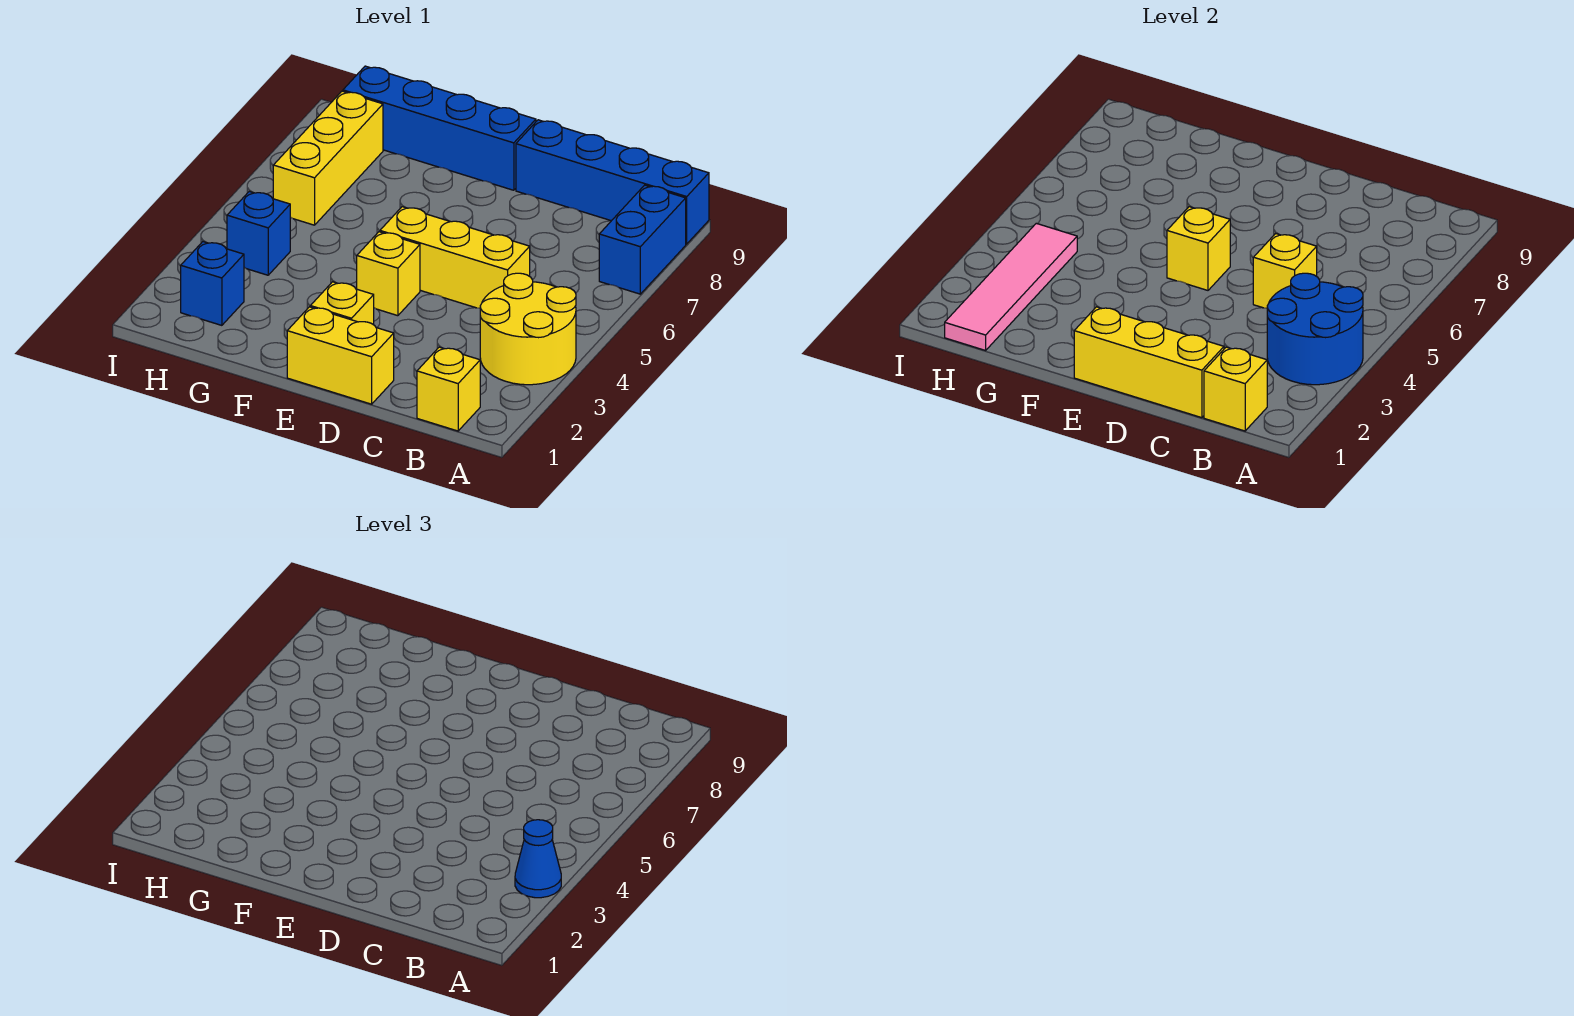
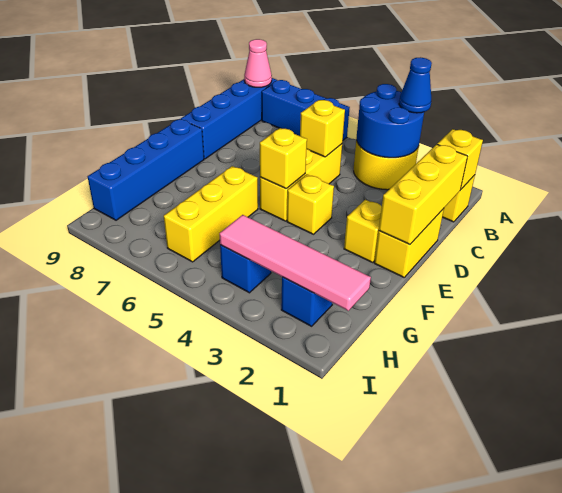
blue 1x2 brick [599,185,686,294] -> blue 1x3 brick [262,80,350,140]
none -> pink 1x1 cone [244,39,272,87]
yellow 1x3 brick [273,91,383,225] -> yellow 1x3 brick turned to [164,166,258,262]

